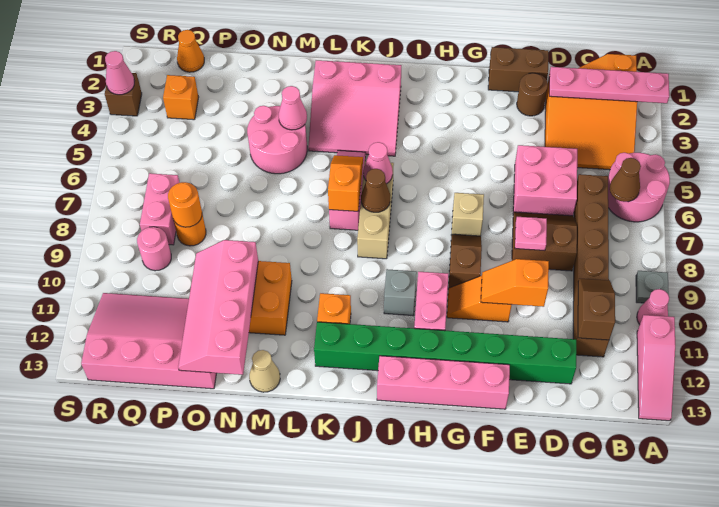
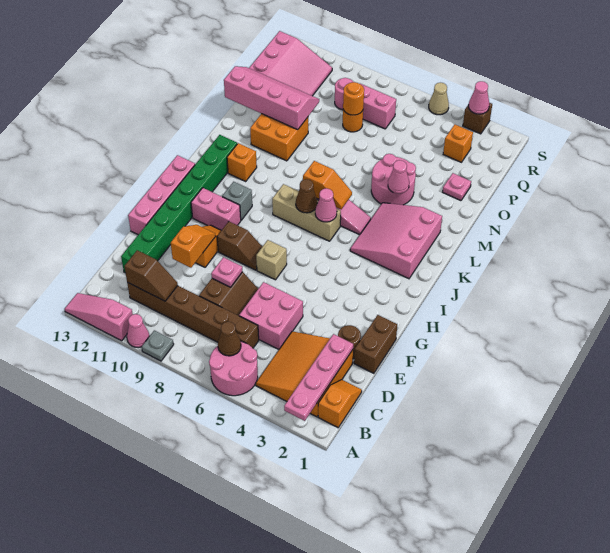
tan 1x1 cone [249,350,280,392] -> tan 1x1 cone moved to [429,83,449,115]
none -> pink 1x1 plate [443,173,471,201]
orange 1x1 cone [177,30,204,72] -> none

